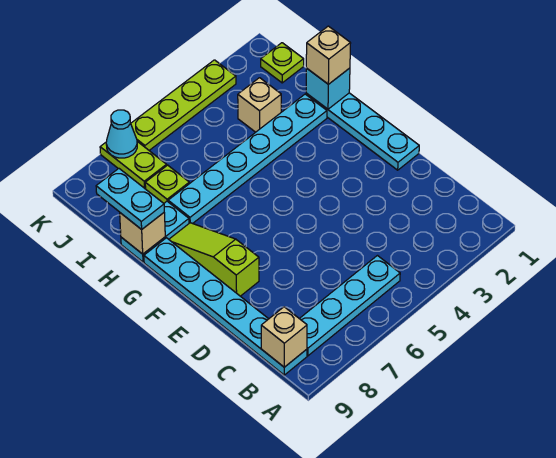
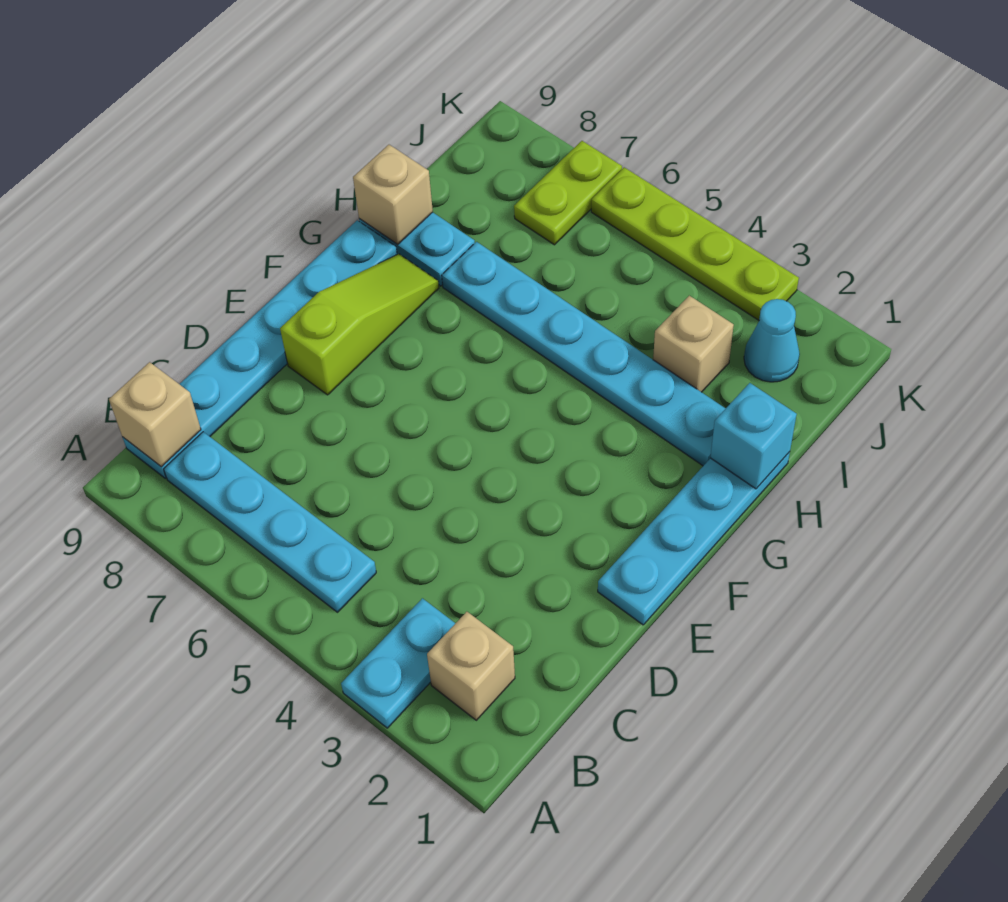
tan 1x1 brick [306,26,351,84] -> tan 1x1 brick moved to [427,612,515,720]
cyan 1x2 plate [96,169,164,229] -> cyan 1x2 plate moved to [341,598,455,728]
lime 1x1 plate [145,165,189,203] -> none
lime 1x1 plate [261,43,304,83] -> none
cyan 1x1 cone [106,110,137,158] -> cyan 1x1 cone moved to [744,299,800,382]

